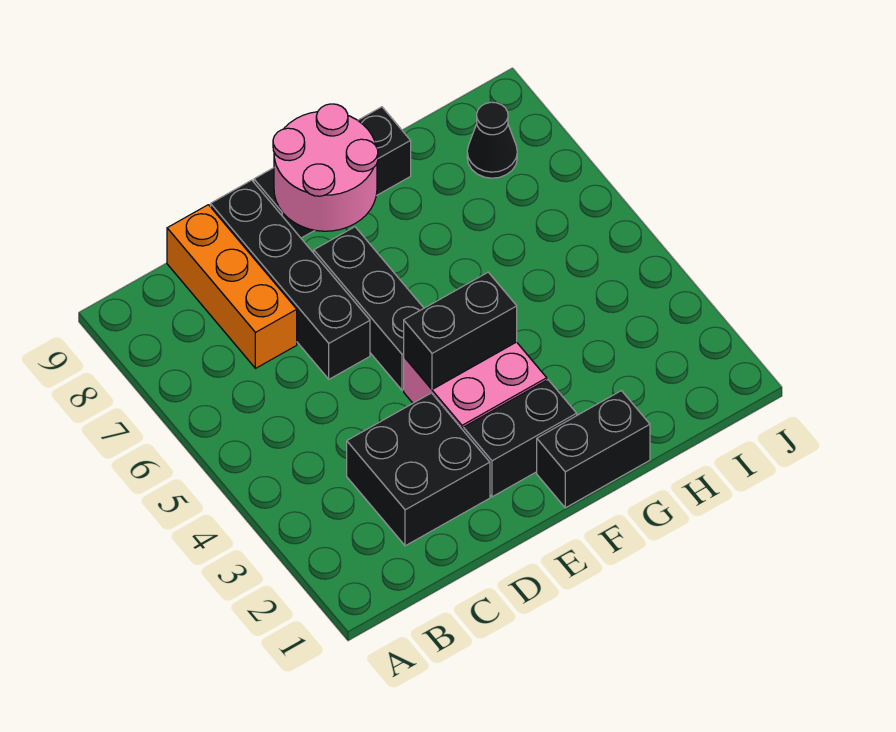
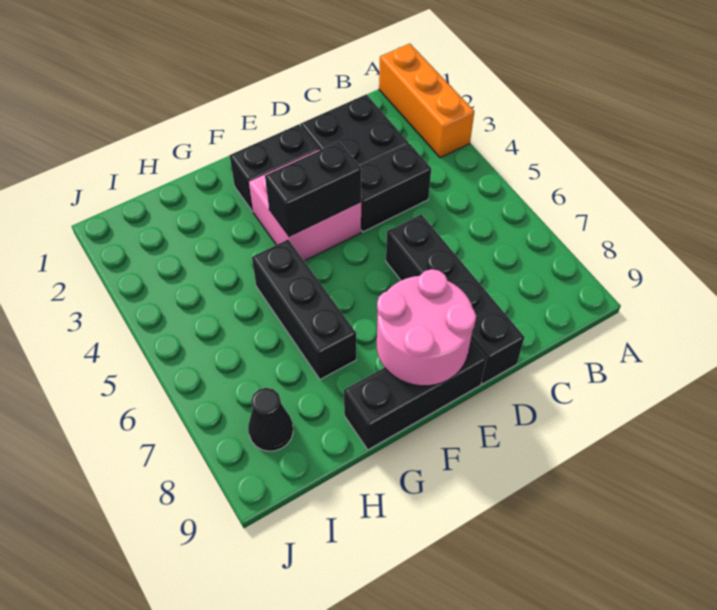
orange 1x3 brick [167,205,297,368] -> orange 1x3 brick moved to [379,44,474,158]
black 1x3 brick [314,227,424,390] -> black 1x3 brick moved to [252,240,356,379]
black 1x2 brick [537,391,650,508] -> black 1x2 brick moved to [360,144,431,232]

